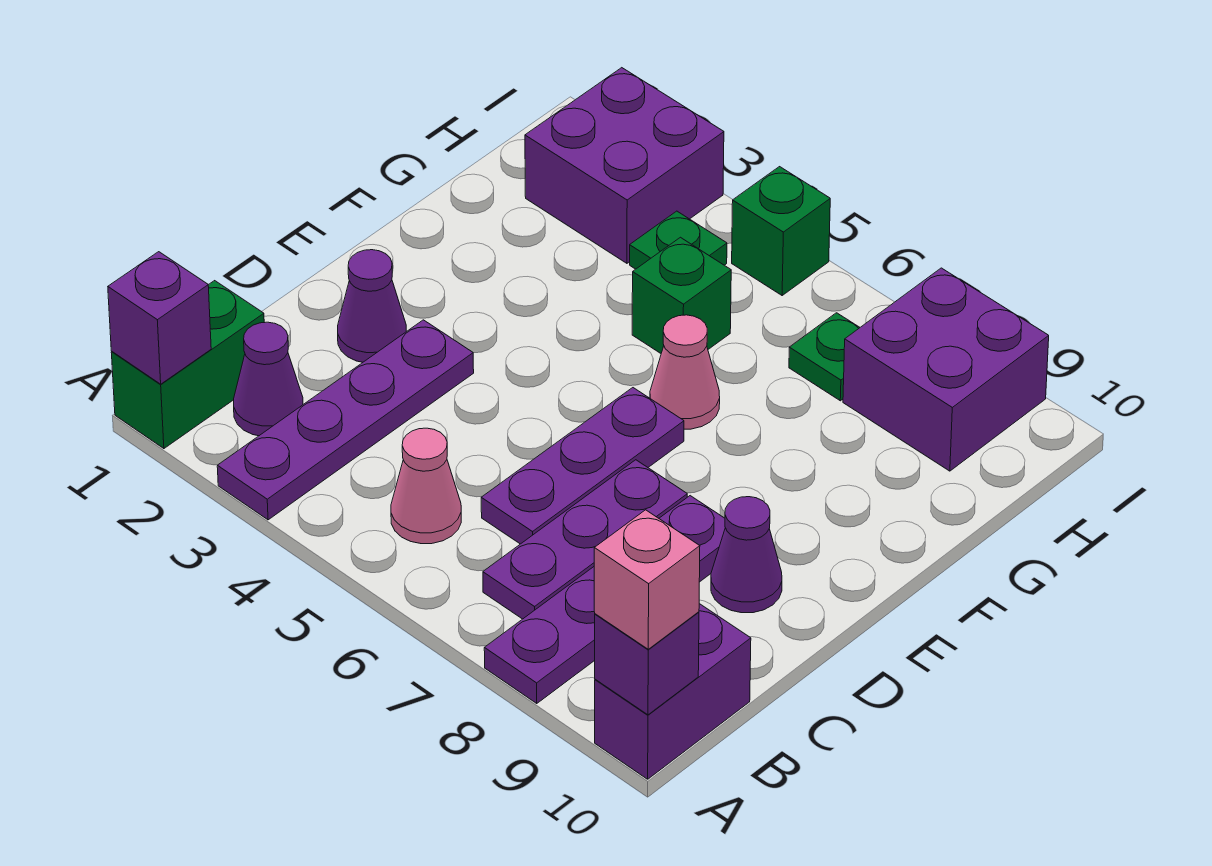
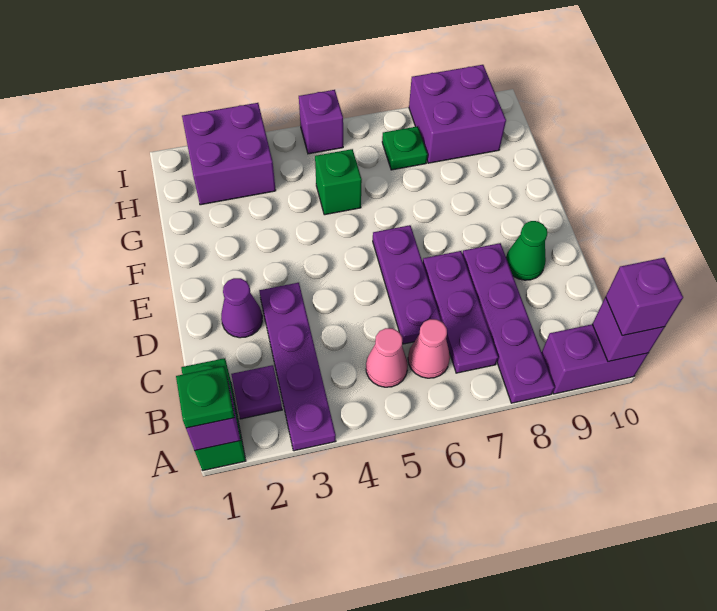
purple 1x2 brick [595,604,751,779] -> purple 1x2 brick turned to [542,324,648,394]
pink 1x1 brick [594,510,700,649] -> purple 1x1 brick [606,258,683,336]
purple 1x1 cone [234,322,303,436] -> purple 1x1 plate [231,365,282,419]
purple 1x1 cone [711,497,782,613] -> green 1x1 cone [506,221,547,280]
pink 1x1 cone [650,315,720,429] -> pink 1x1 cone moved to [408,319,450,378]
green 1x1 plate [630,211,727,269] -> green 1x1 plate moved to [176,366,234,428]
green 1x1 brick [732,167,830,295] -> purple 1x1 brick [299,90,343,154]

